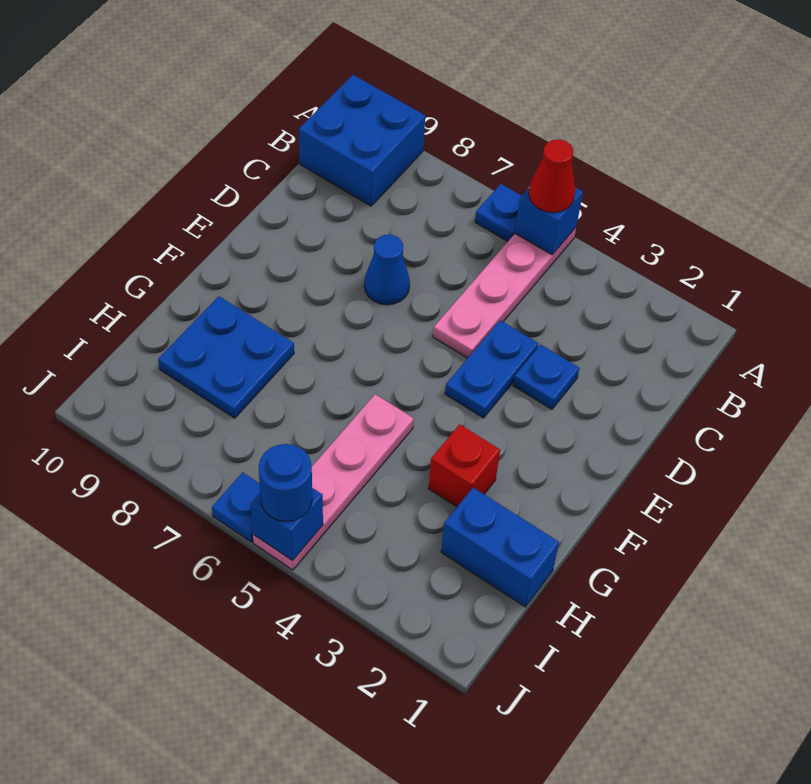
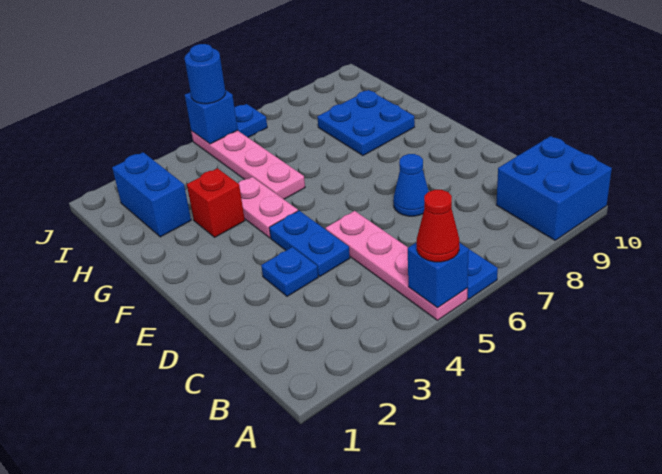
none -> pink 1x2 plate [238,177,298,238]
blue 1x2 brick [441,488,559,607] -> blue 1x2 brick turned to [112,152,191,237]

